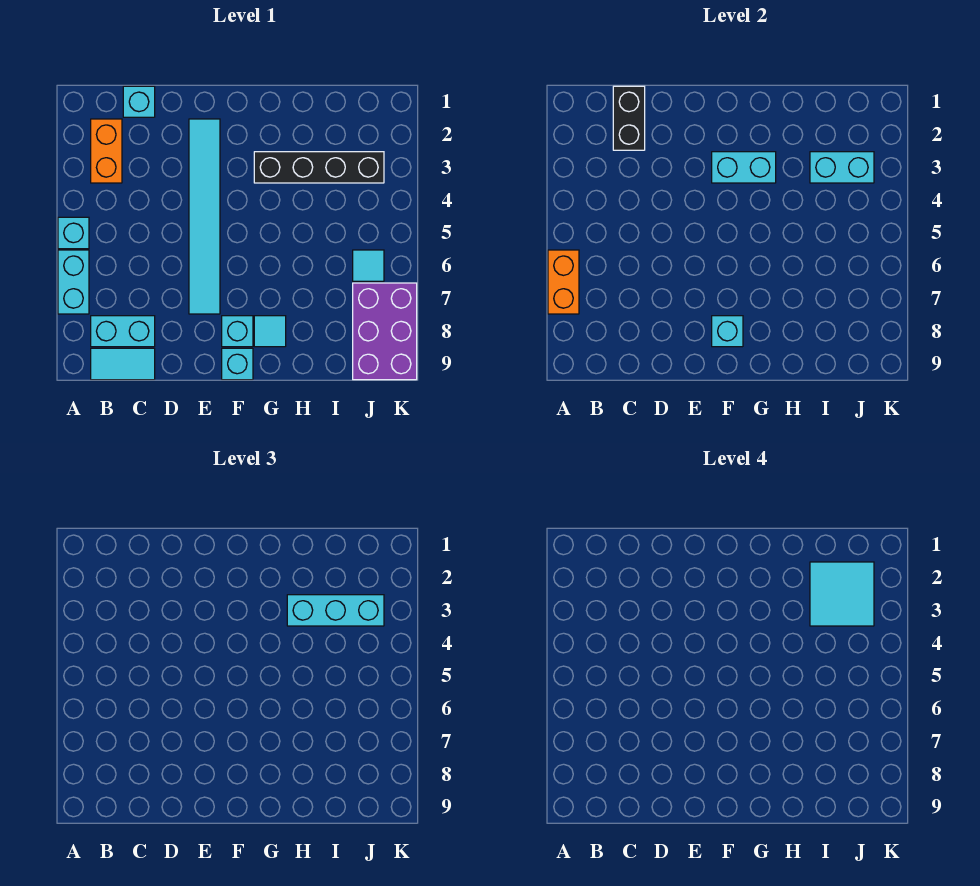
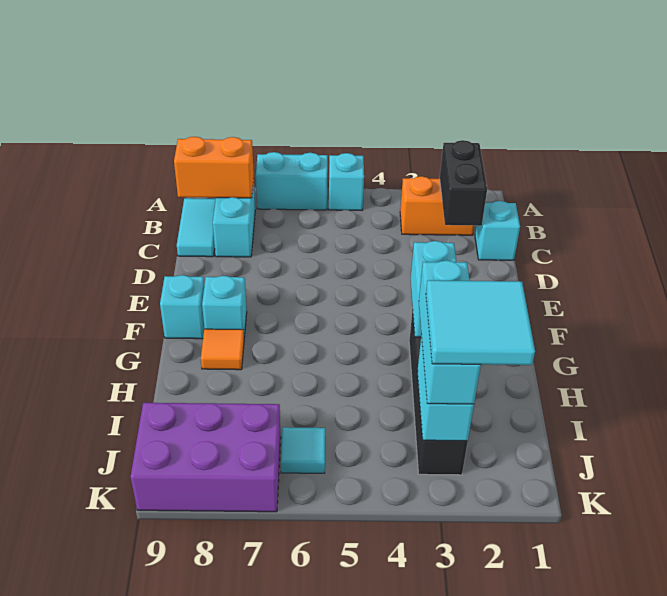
orange 1x2 brick [548,250,579,314] -> orange 1x2 brick moved to [174,137,254,198]
black 1x2 brick [613,86,645,150] -> black 1x2 brick turned to [440,140,487,226]
cyan 1x6 tile [189,119,220,314] -> none
cyan 1x1 brick [712,316,743,347] -> none
cyan 1x1 tile [254,316,286,347] -> orange 1x1 tile [201,329,244,370]

